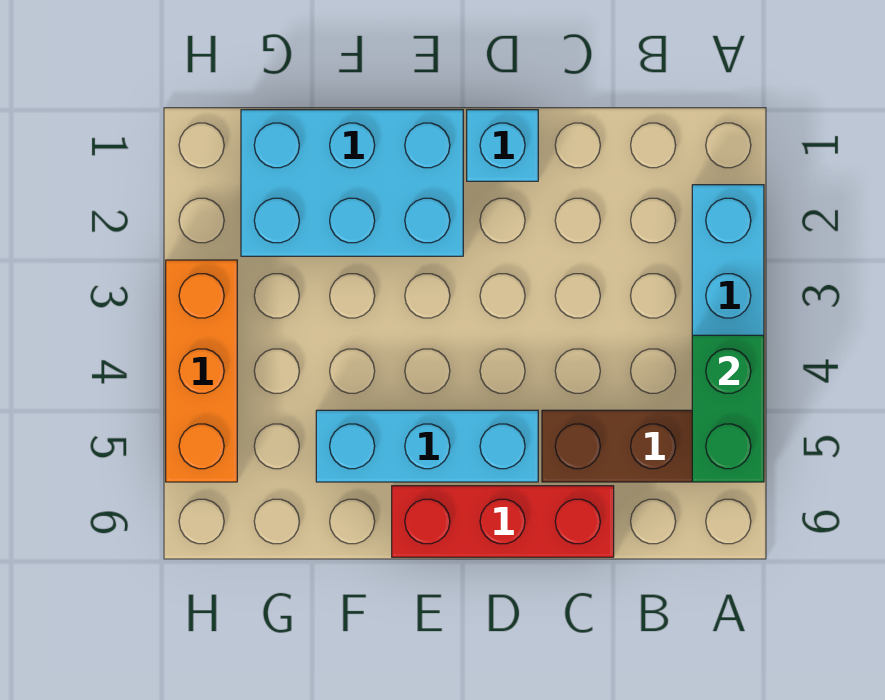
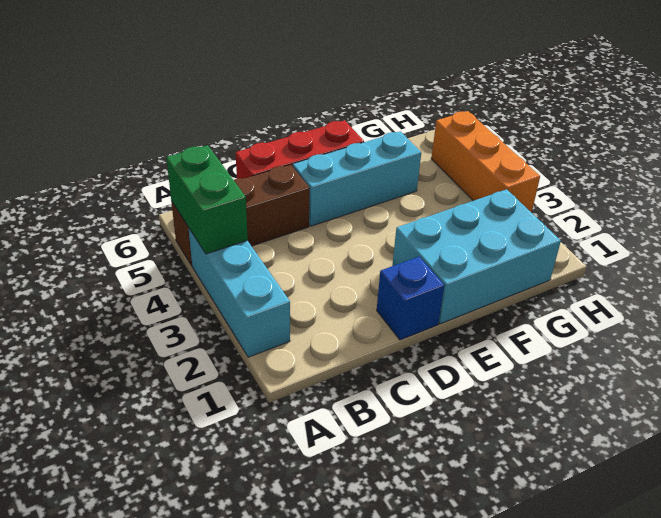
cyan 1x1 brick [467,110,538,181] -> blue 1x1 brick [377,257,444,340]

